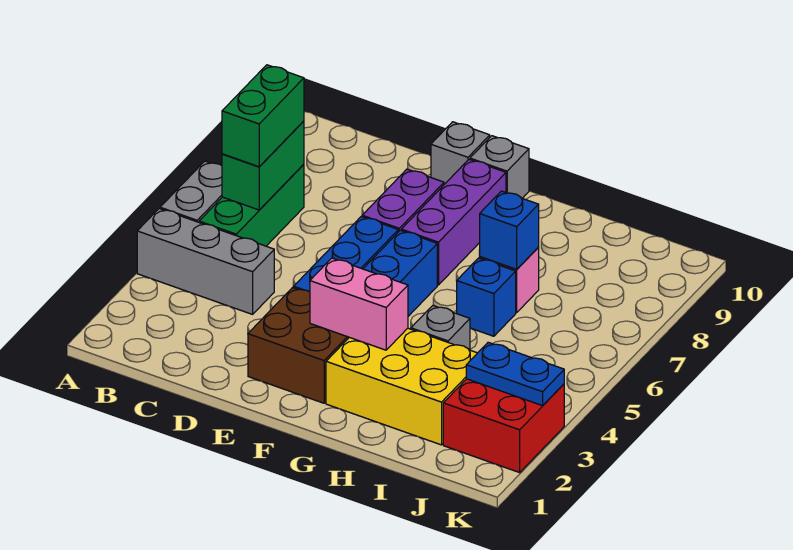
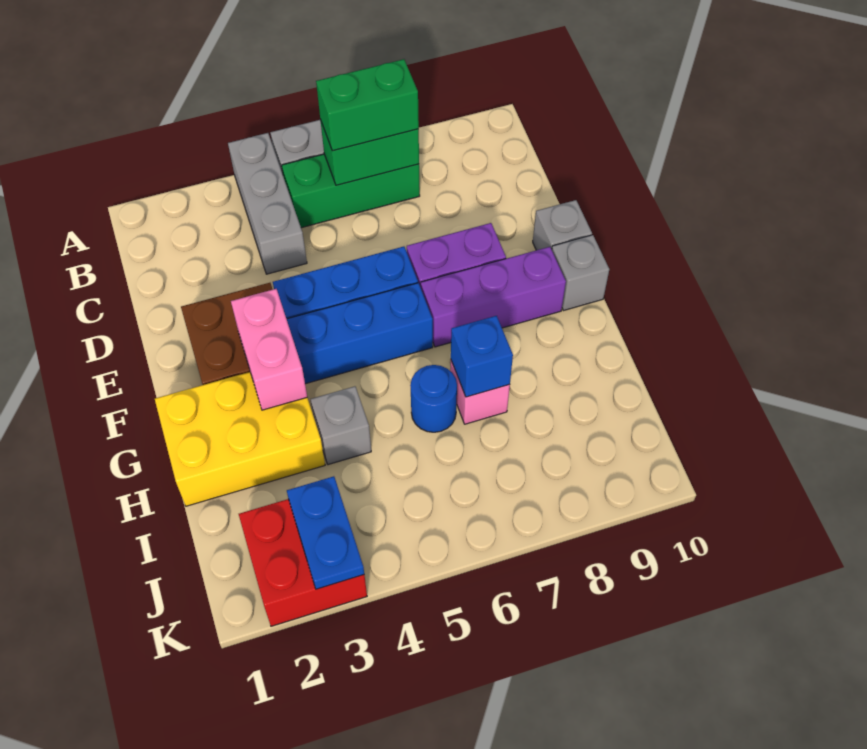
yellow 2x3 brick [326,328,477,445] -> yellow 2x3 brick turned to [155,372,325,506]
blue 1x1 brick [457,258,516,336] -> blue 1x1 round brick [410,365,457,432]

